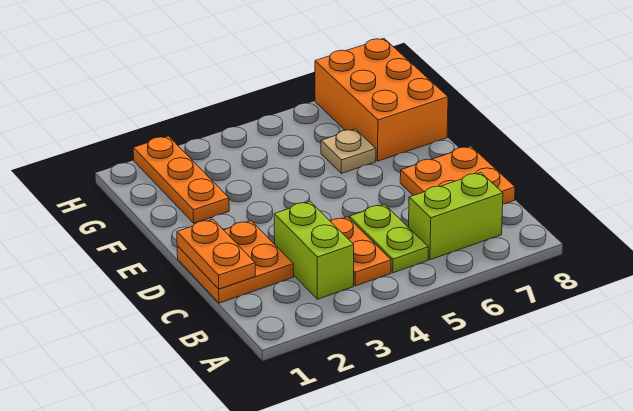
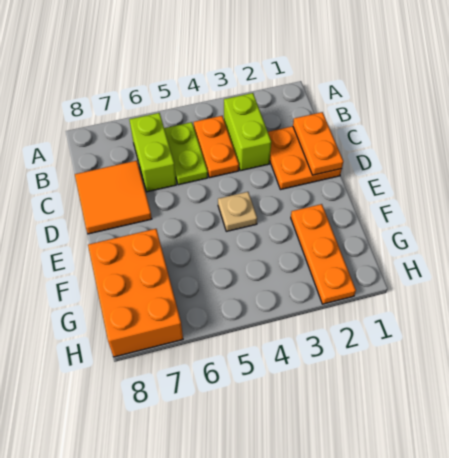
lime 1x2 brick [409,173,503,260] -> lime 1x2 brick turned to [129,113,176,192]
orange 2x2 plate [400,146,515,204] -> orange 2x2 tile [75,161,152,234]
tan 1x1 plate [321,129,376,173] -> tan 1x1 plate moved to [218,192,257,231]

